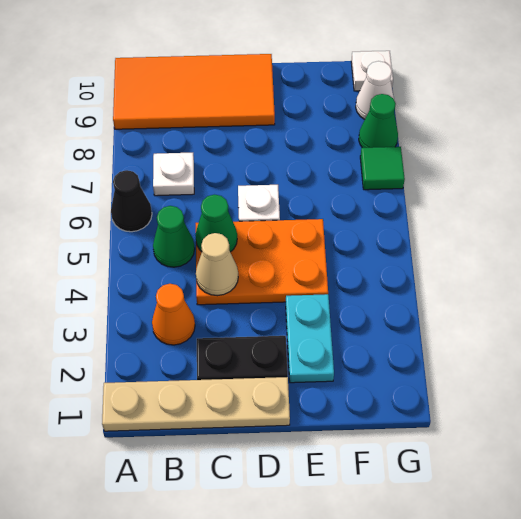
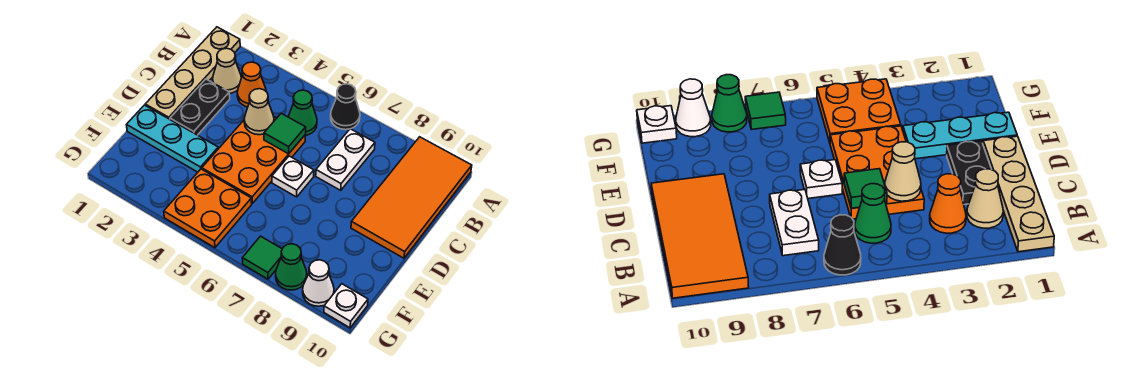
none -> tan 1x1 cone [213,48,241,93]
white 1x1 plate [153,153,194,196] -> white 1x2 plate [316,129,375,190]
green 1x1 cone [195,195,237,252] -> green 1x1 tile [264,113,306,154]
cyan 1x2 plate [286,294,334,383] -> cyan 1x3 plate [127,105,218,172]
none -> orange 2x2 plate [164,169,252,248]

